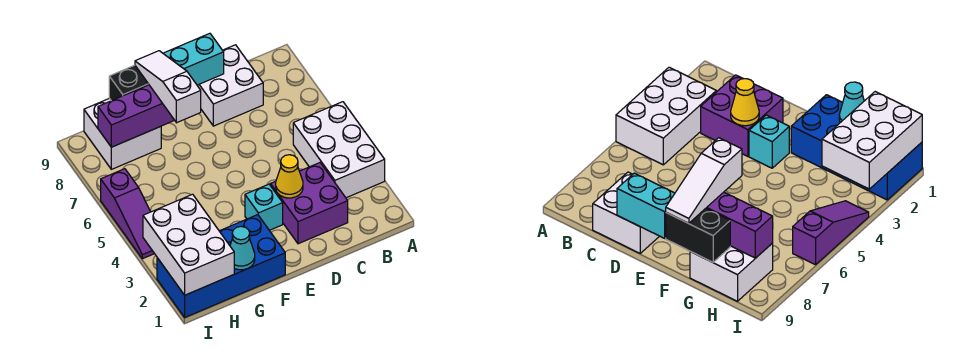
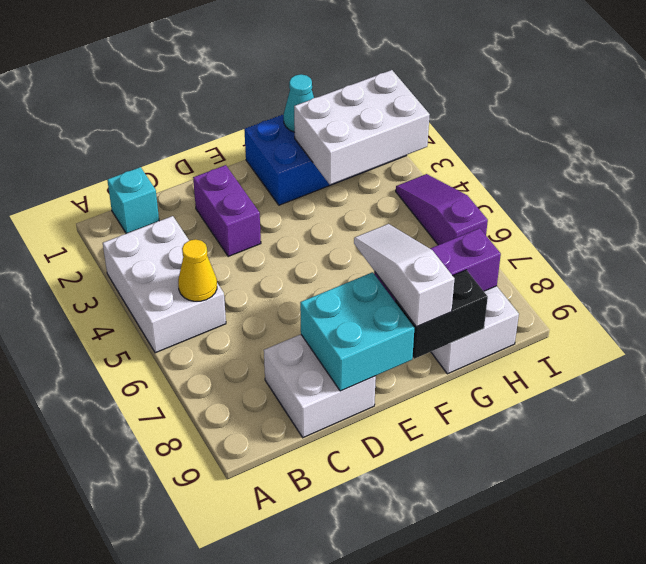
purple 2x2 brick [270,163,348,244] -> purple 1x2 brick [193,165,261,256]
yellow 1x1 cone [276,155,303,198] -> yellow 1x1 cone moved to [178,239,217,301]
cyan 1x2 brick [163,33,224,85] -> cyan 2x2 brick [300,272,414,391]
cyan 1x1 brick [245,184,283,230] -> cyan 1x1 brick moved to [107,167,159,233]
white 1x3 slope [135,51,201,123] -> white 1x3 slope turned to [354,224,455,327]
white 2x3 brick [143,194,234,295] -> white 2x3 brick turned to [294,70,430,185]

